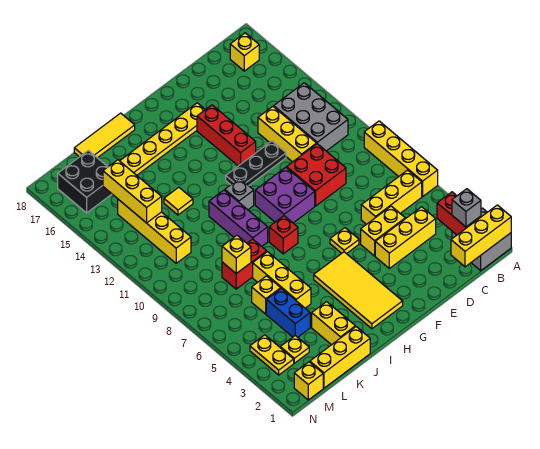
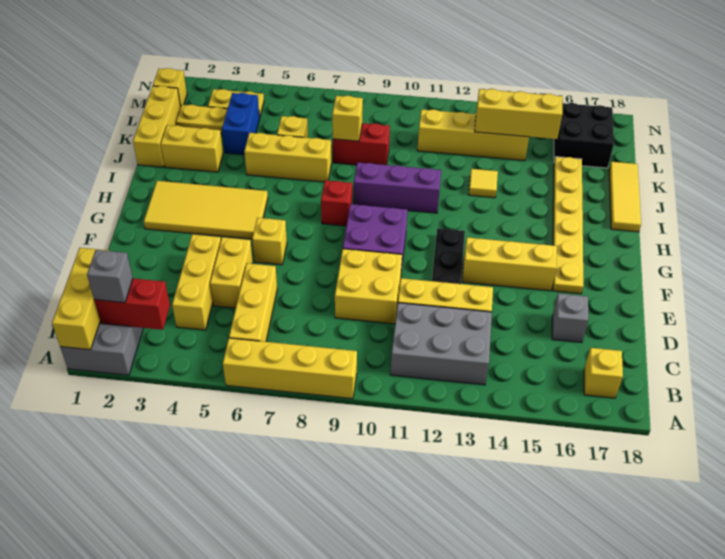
red 2x2 brick [287,144,346,206] -> yellow 2x2 brick [335,249,402,324]
yellow 1x1 plate [330,228,359,254] -> yellow 1x1 brick [252,218,287,265]
red 1x3 brick [197,105,256,166] -> yellow 1x3 brick [462,237,557,291]
grey 1x1 brick [225,178,254,210] -> grey 1x1 brick moved to [552,293,588,343]
red 1x2 brick [222,239,267,289] -> red 1x2 brick turned to [333,123,390,165]
blue 1x2 brick [266,288,310,337] -> blue 1x2 brick turned to [222,93,260,155]
yellow 1x1 plate [280,336,309,363] -> yellow 1x2 plate [176,105,227,134]

